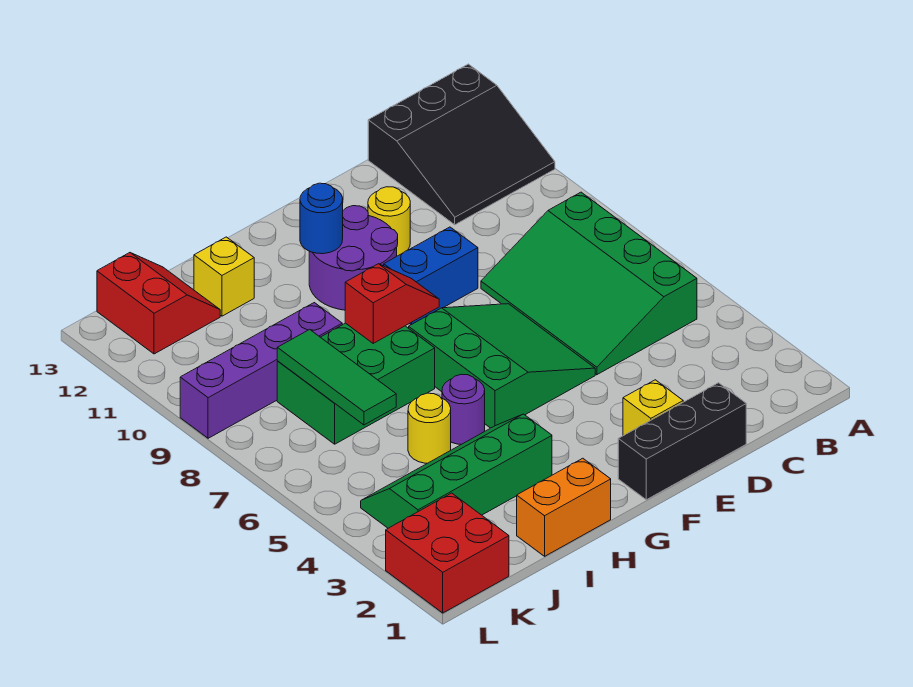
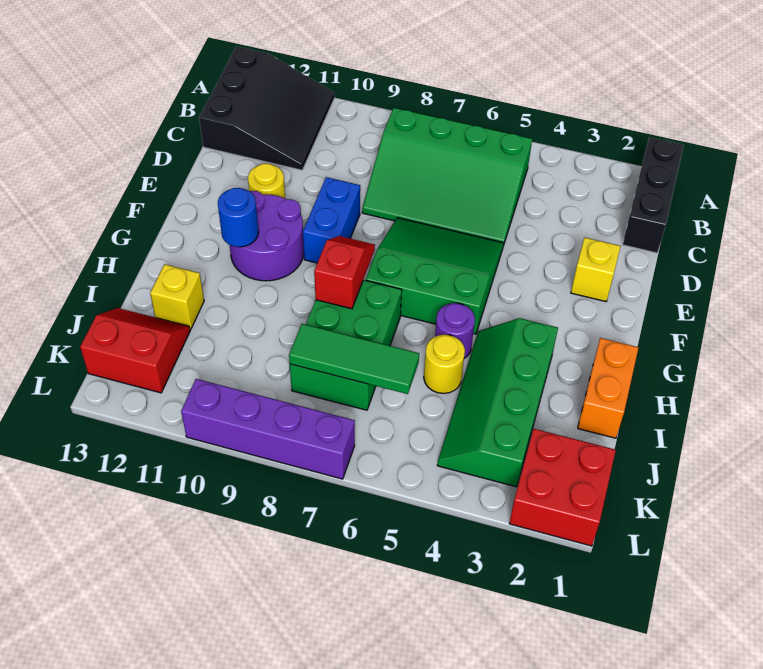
black 1x3 brick [618,383,746,500] -> black 1x3 brick moved to [623,137,684,253]
purple 1x4 brick [180,303,342,438] -> purple 1x4 brick turned to [181,379,355,479]

